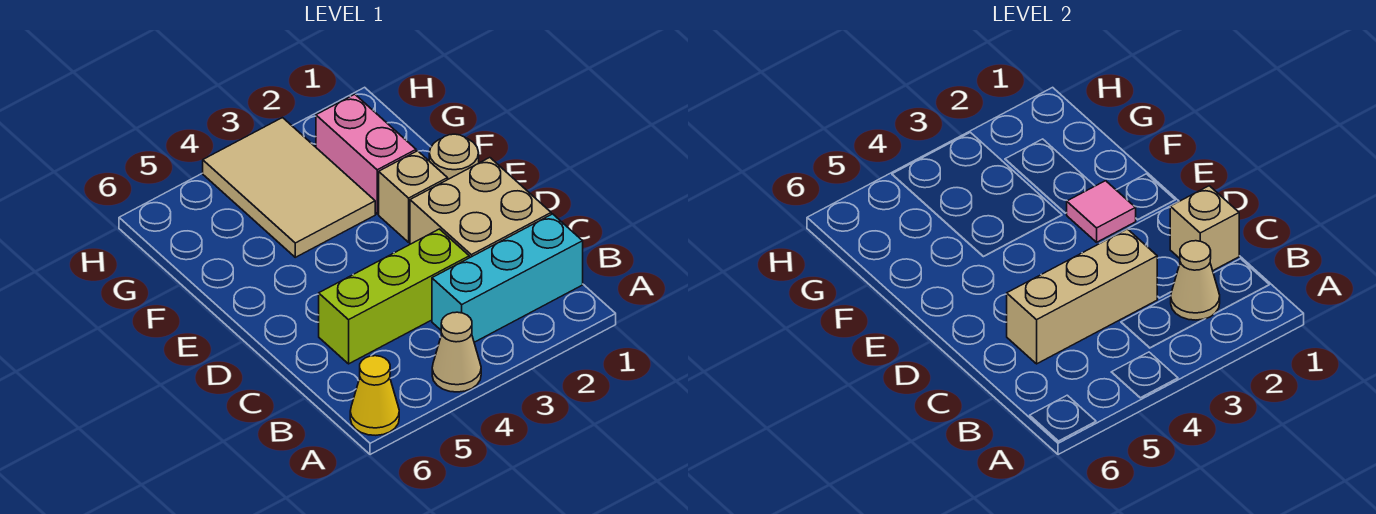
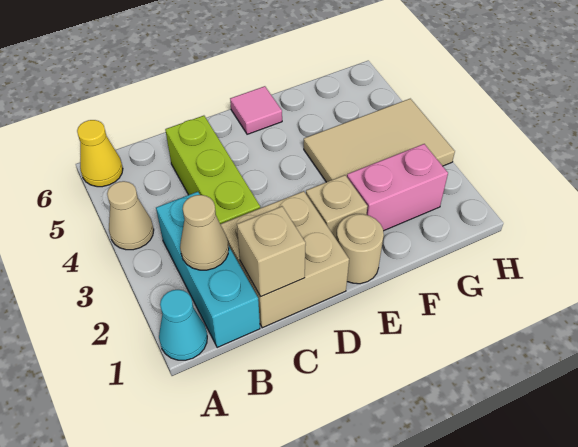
none -> cyan 1x1 cone [159,290,207,360]
tan 1x3 brick [1007,229,1157,364] -> none
pink 1x1 tile [1067,181,1136,242] -> pink 1x1 tile moved to [230,86,282,134]

